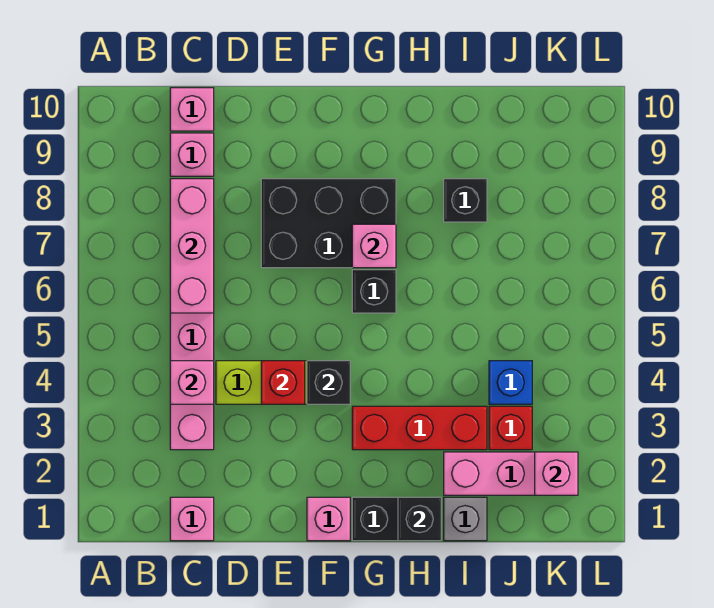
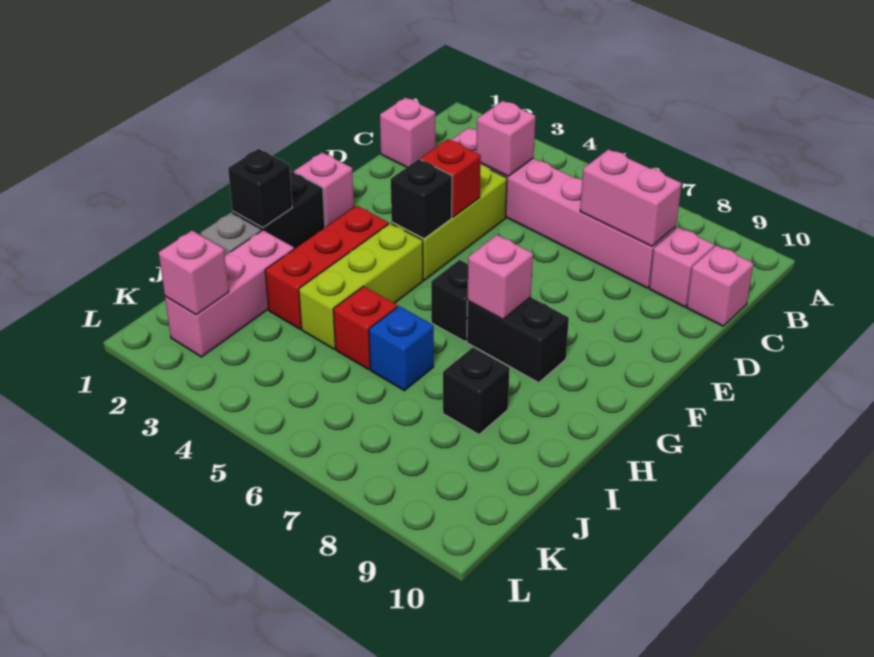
pink 1x3 brick [170,179,214,313] -> pink 1x2 brick [580,149,682,246]
black 2x3 brick [261,179,396,268] -> black 1x2 brick [467,297,569,383]
none -> lime 1x3 brick [299,223,423,349]
red 1x1 brick [489,406,532,450] -> red 1x1 brick moved to [333,286,397,370]
blue 1x1 brick [489,361,532,404] -> blue 1x1 brick moved to [369,306,434,391]

